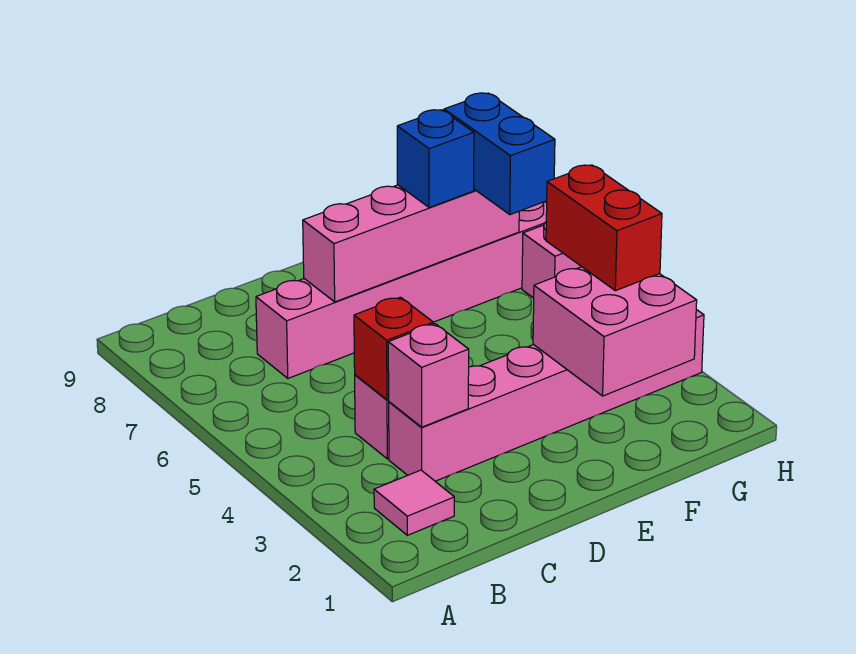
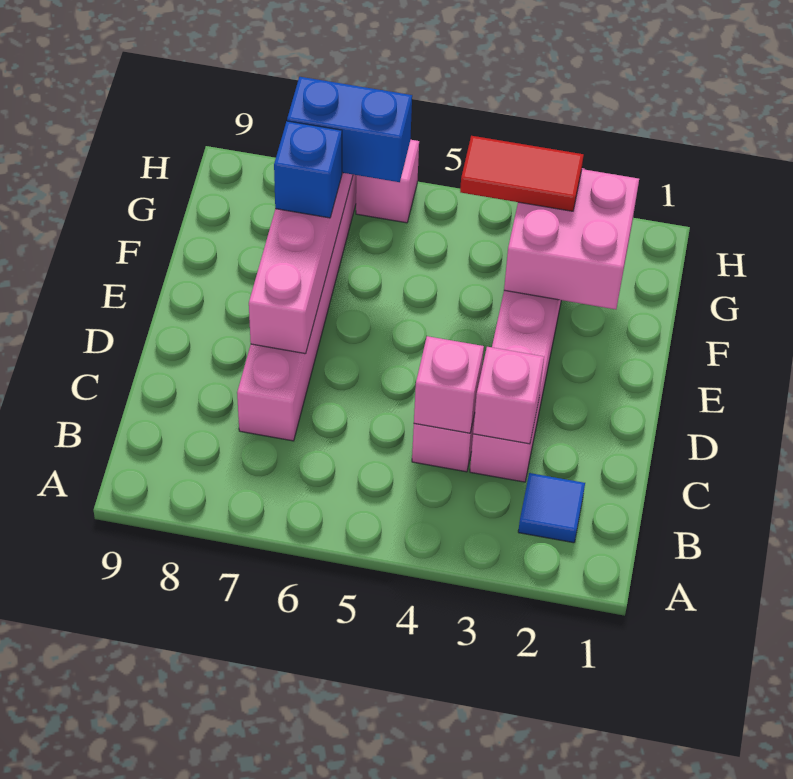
pink 1x1 tile [374,470,454,535] -> blue 1x1 tile [518,473,585,543]
red 1x1 brick [354,297,433,400] -> pink 1x1 brick [414,336,484,433]
red 1x2 brick [546,165,662,291] -> red 1x2 tile [460,136,584,211]

